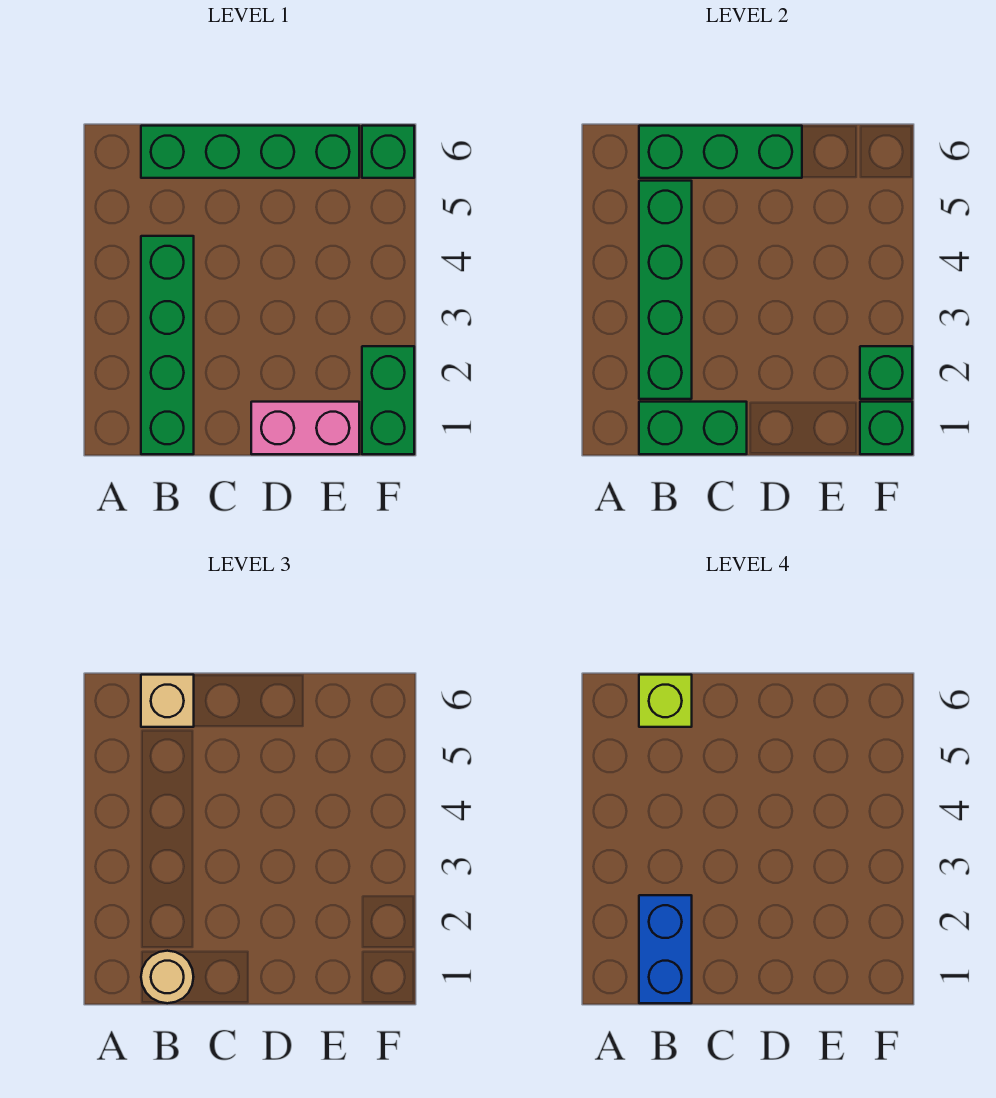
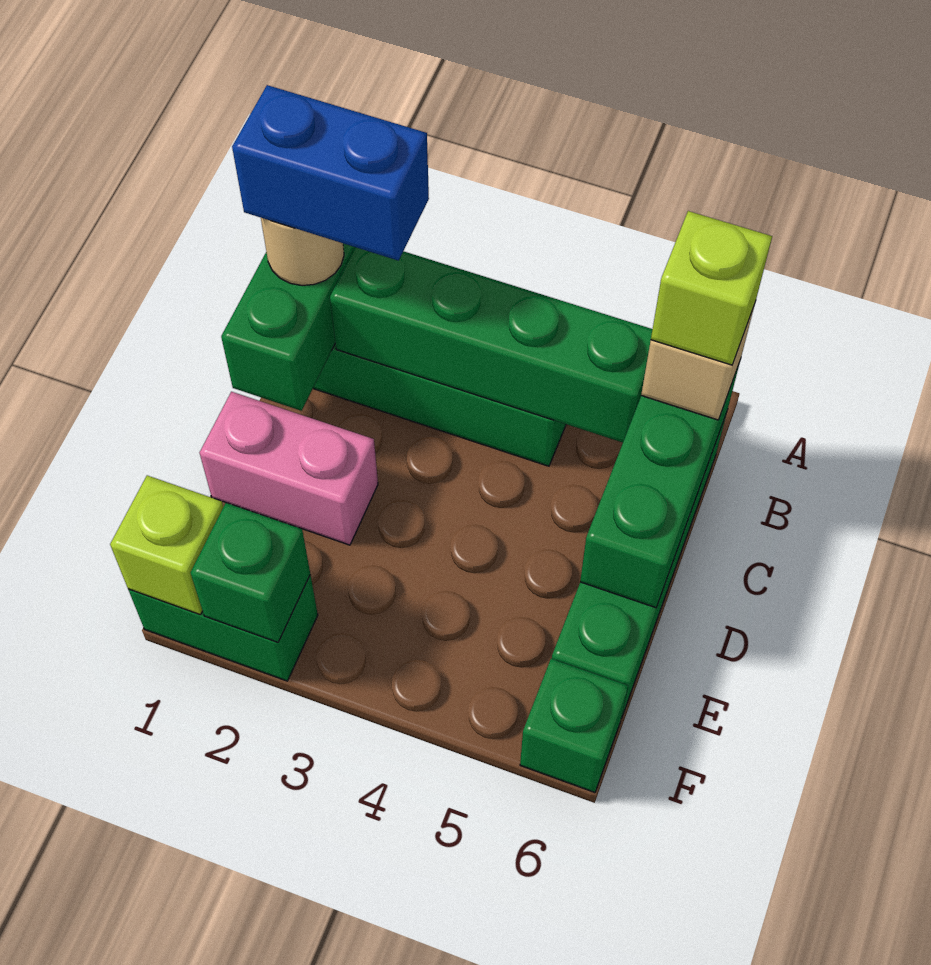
pink 1x2 brick [251,402,359,454] -> pink 1x2 brick turned to [200,392,378,545]
green 1x1 brick [860,402,912,454] -> lime 1x1 brick [110,475,223,614]

